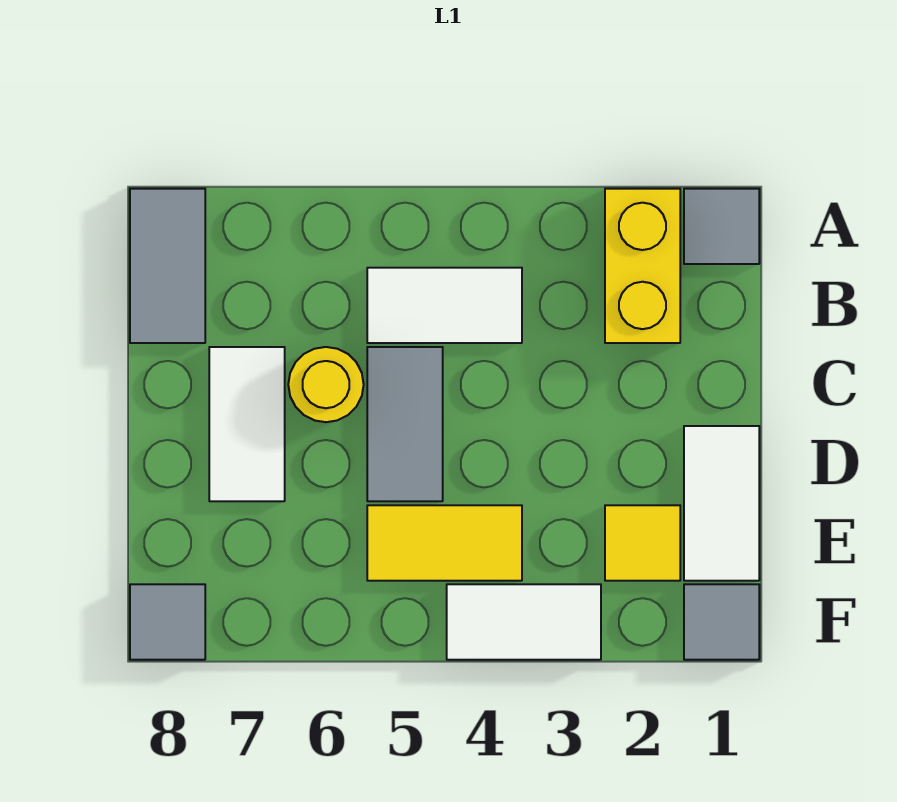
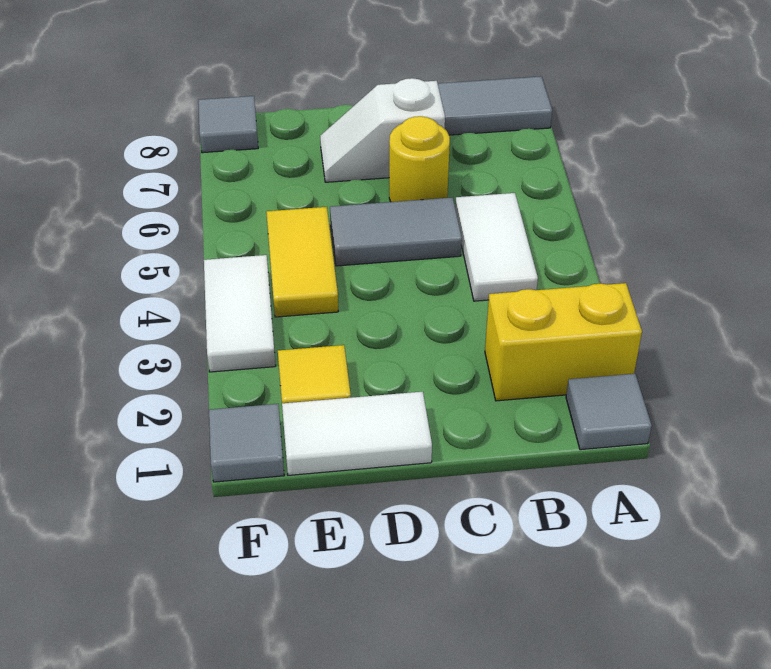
white 1x2 tile [209,347,285,501] -> white 1x2 slope [320,78,445,182]

